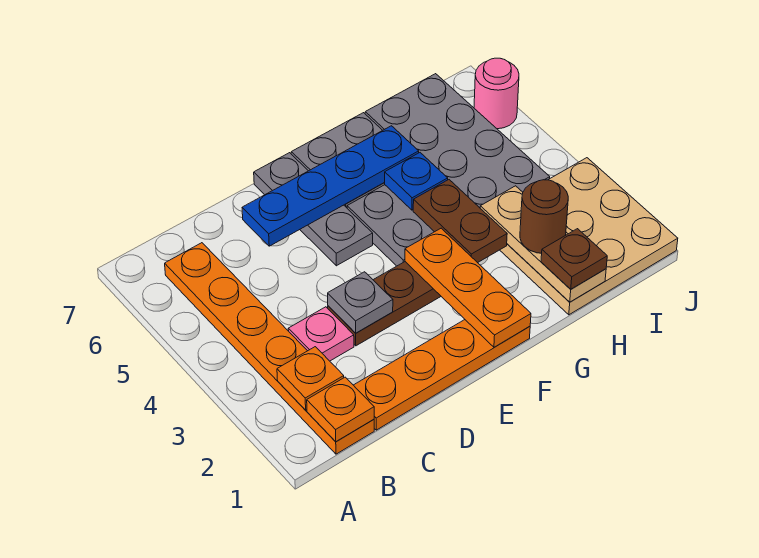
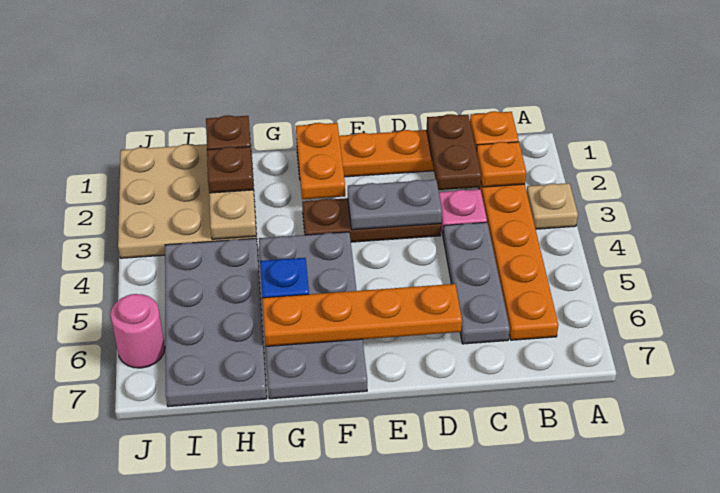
none -> tan 1x1 plate [527,183,578,229]
grey 1x1 plate [328,272,393,333] -> grey 1x2 plate [348,180,442,230]
blue 1x4 plate [242,126,419,246] -> orange 1x4 plate [262,284,462,346]
grey 1x3 plate [254,153,373,266] -> grey 1x3 plate moved to [443,222,510,344]
orange 1x3 plate [405,228,531,347] -> orange 1x2 plate [296,123,345,199]
brown 1x2 plate [413,180,507,263] -> brown 1x2 plate moved to [427,114,481,190]
brown 1x1 round brick [520,180,568,253] -> brown 1x1 plate [207,147,253,193]

